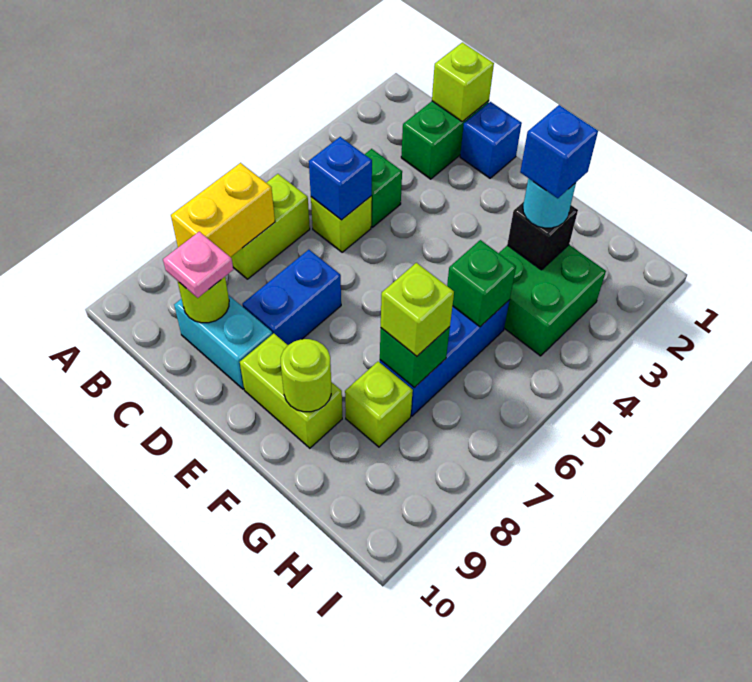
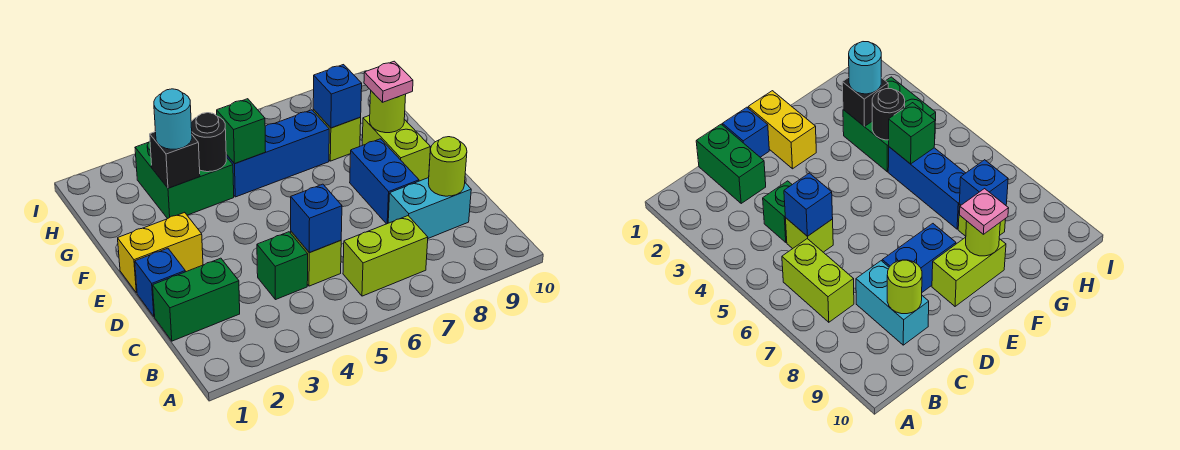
yellow 1x2 brick [171,163,275,257] -> yellow 1x2 brick moved to [118,212,203,293]
lime 1x1 brick [432,42,494,122] -> none
cyan 1x2 brick [174,295,272,389] -> cyan 1x2 brick turned to [388,178,471,238]
pink 1x1 plate [163,232,233,298] -> pink 1x1 plate moved to [364,61,413,102]
blue 1x2 brick [242,250,341,345] -> blue 1x2 brick turned to [350,139,419,224]
blue 1x1 brick [520,105,598,198] -> blue 1x1 brick moved to [313,65,362,128]
none -> black 1x1 round brick [191,113,226,172]
green 1x1 brick [380,327,450,388] -> none
lime 1x1 brick [381,263,454,357] -> none

